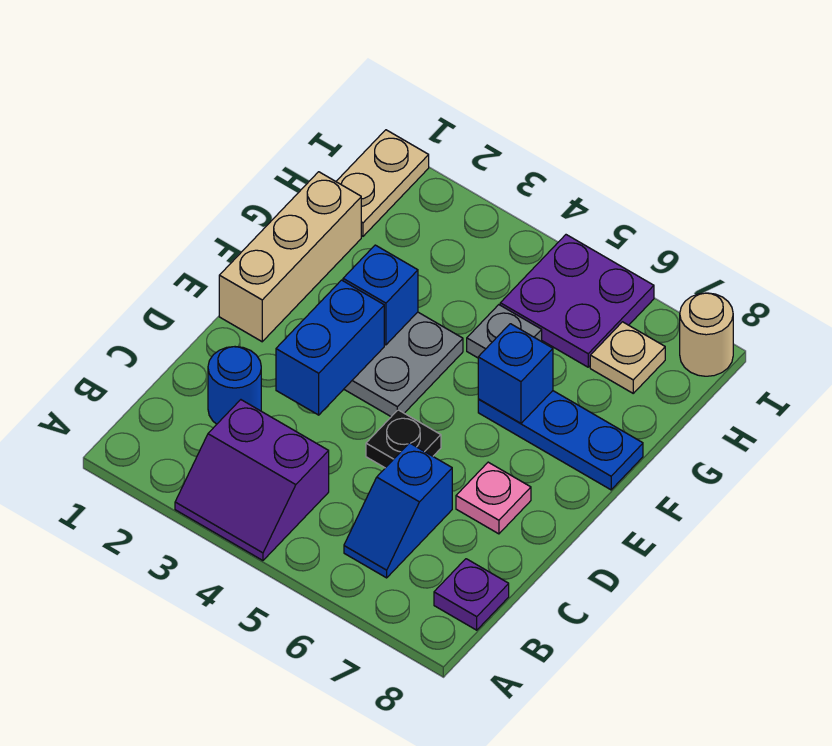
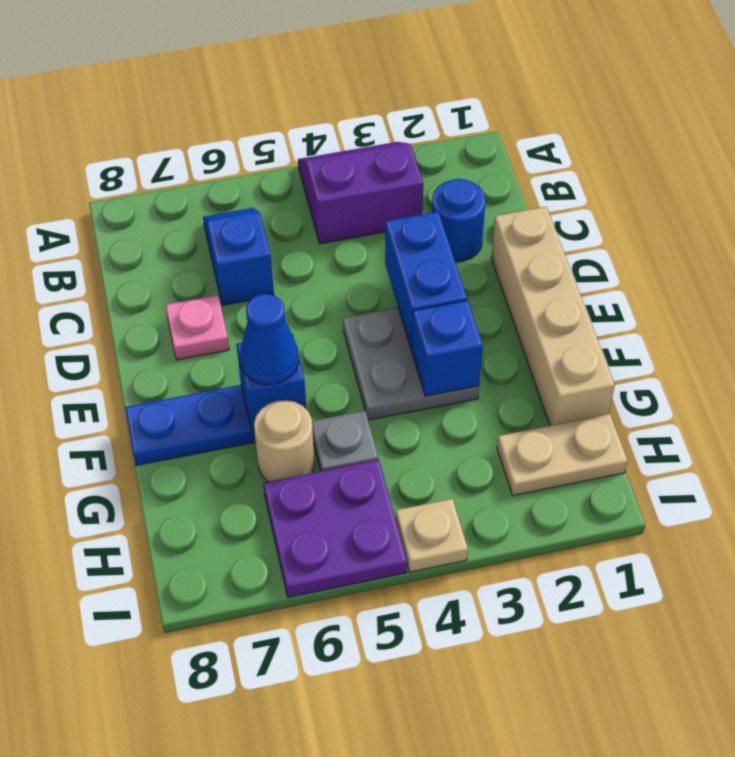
purple 1x1 plate [434,559,509,630] -> none
black 1x1 plate [366,410,441,468] -> none
tan 1x3 brick [219,172,361,342] -> tan 1x4 brick [491,207,615,426]
none -> blue 1x1 cone [240,294,299,385]
tan 1x2 plate [336,130,429,236] -> tan 1x2 plate turned to [497,414,628,496]
tan 1x1 plate [590,322,665,393] -> tan 1x1 plate moved to [396,499,468,572]
tan 1x1 round brick [680,293,733,376] -> tan 1x1 round brick moved to [254,400,315,482]

